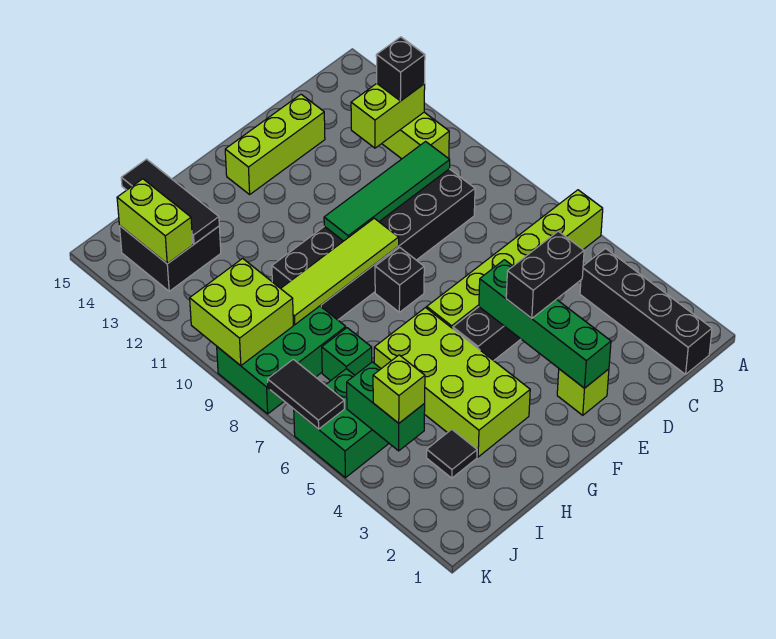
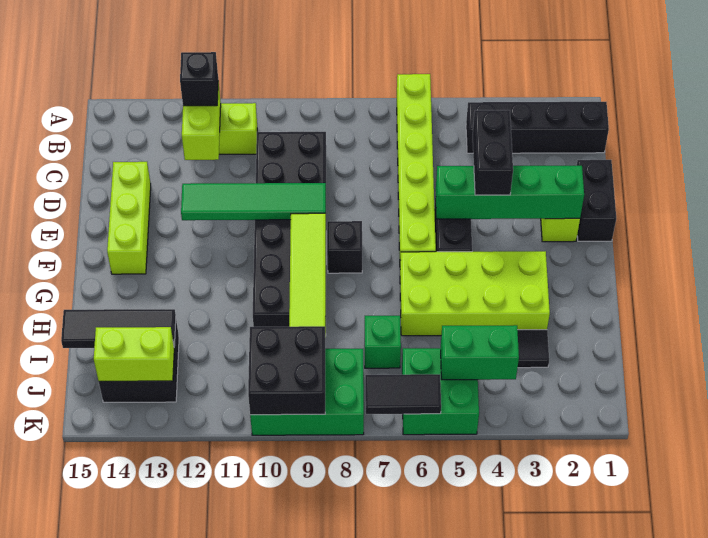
green 1x4 tile [324,142,450,241] -> green 1x4 tile turned to [181,183,326,220]
none -> black 1x2 brick [577,160,616,241]
green 2x3 brick [217,306,346,414] -> green 2x3 brick turned to [250,349,364,435]
lime 1x1 brick [373,355,425,423] -> none
lime 2x2 brick [190,258,293,366] -> black 2x2 brick [248,326,325,415]

